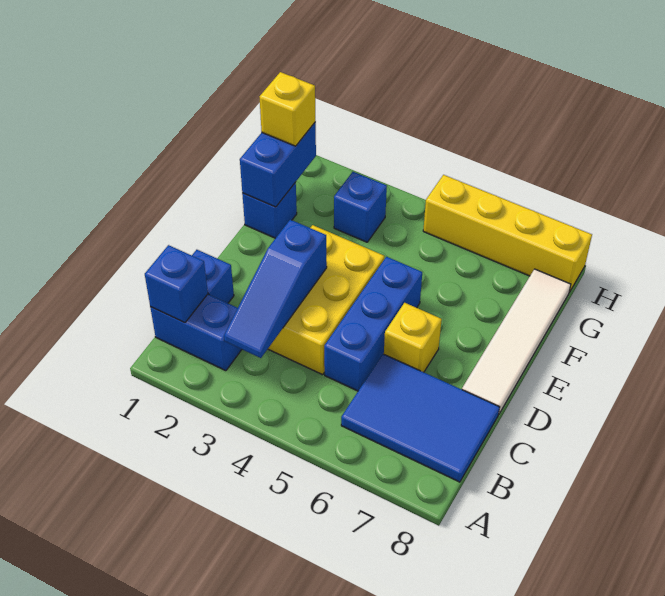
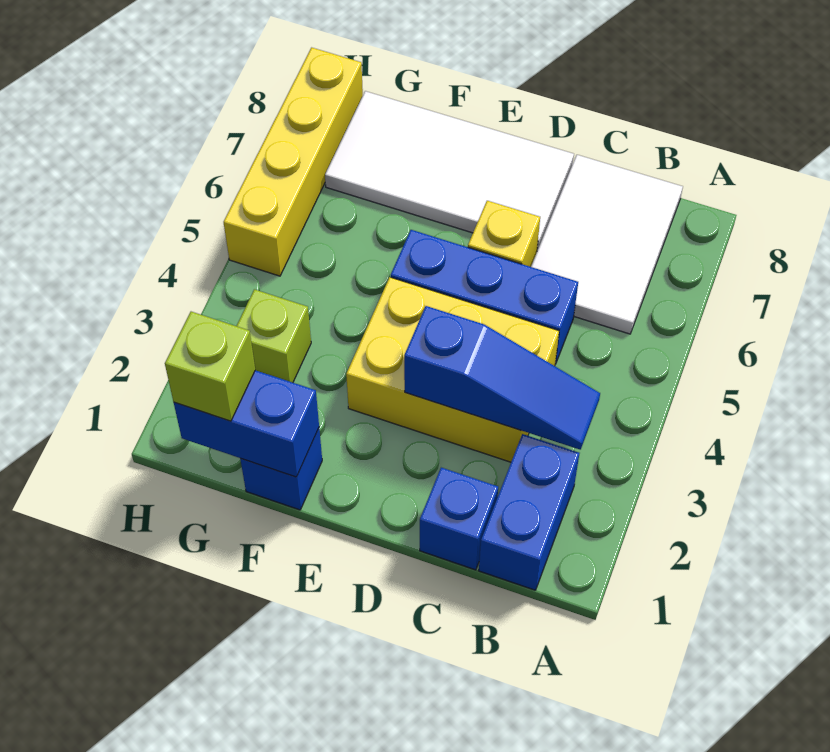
blue 1x1 brick [145,245,208,323] -> none
blue 2x3 tile [341,354,500,482] -> white 2x3 tile [531,155,683,334]
white 1x4 tile [462,269,571,414] -> white 2x4 tile [325,91,574,251]
yellow 1x1 brick [259,72,316,146] -> lime 1x1 brick [165,312,255,421]
blue 1x1 brick [334,172,387,242] -> lime 1x1 brick [237,289,311,383]

